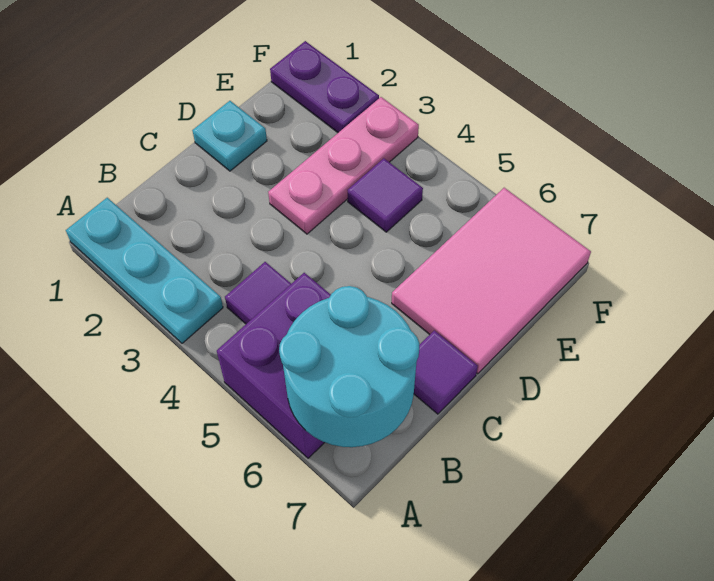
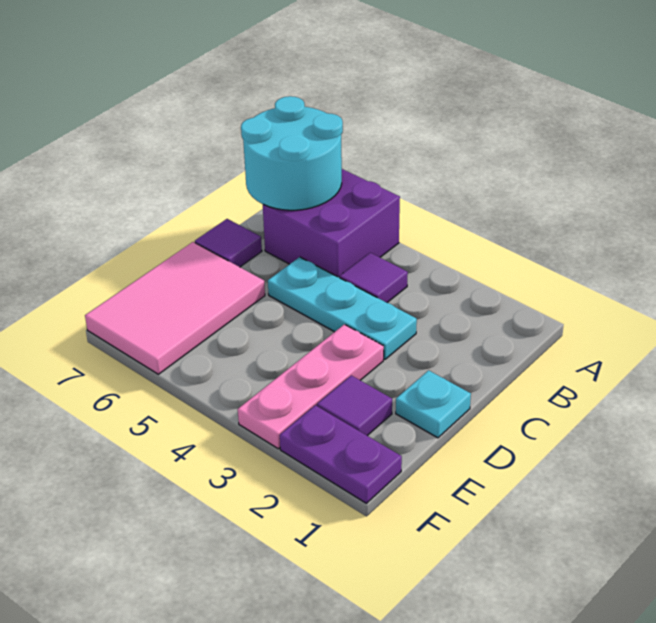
cyan 1x3 plate [66,198,223,343] -> cyan 1x3 plate moved to [268,257,417,359]
purple 1x1 tile [348,158,423,232] -> purple 1x1 tile moved to [317,375,392,436]

